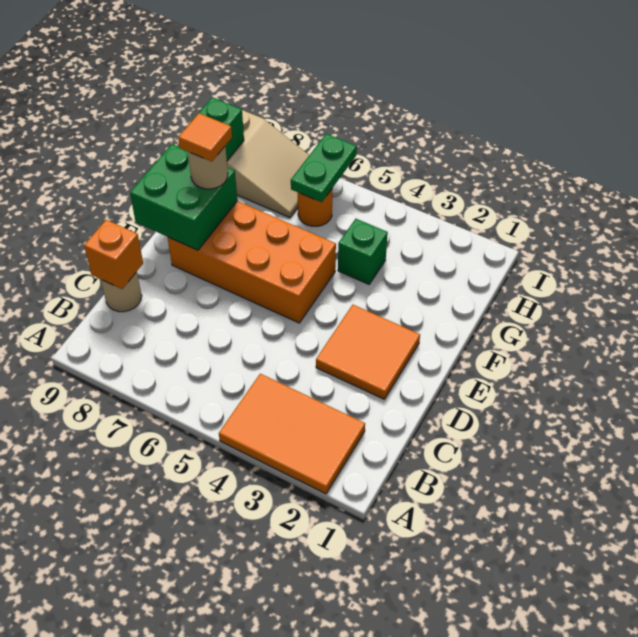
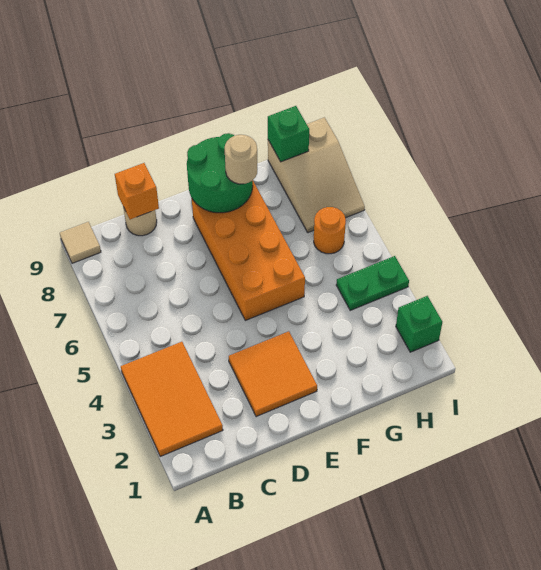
none -> tan 1x1 tile [60,222,101,263]
green 2x2 brick [130,144,237,250] -> green 2x2 round brick [187,133,253,213]
orange 1x1 tile [178,113,232,161] -> none
green 1x1 brick [338,219,388,284] -> green 1x1 brick moved to [396,296,442,352]
green 1x2 plate [291,134,357,202] -> green 1x2 plate moved to [336,256,409,310]

